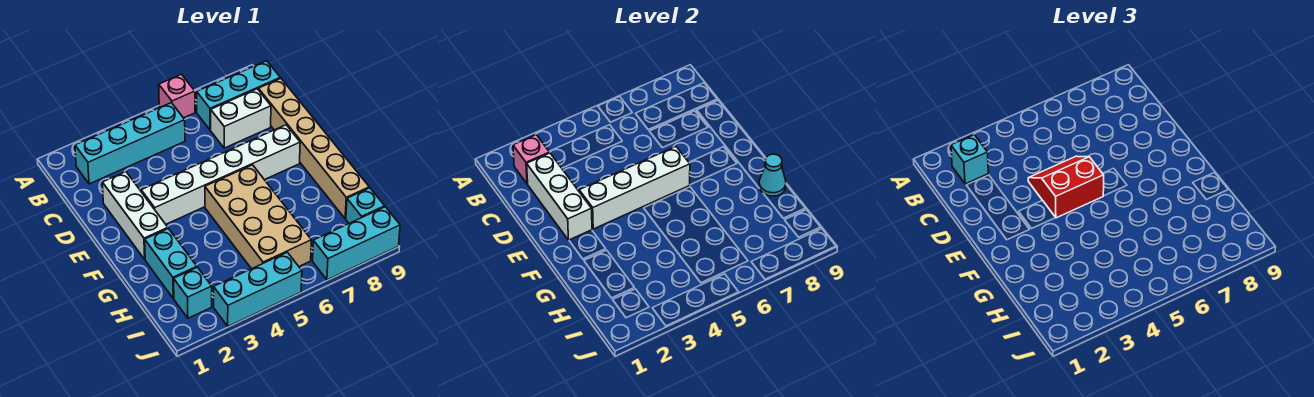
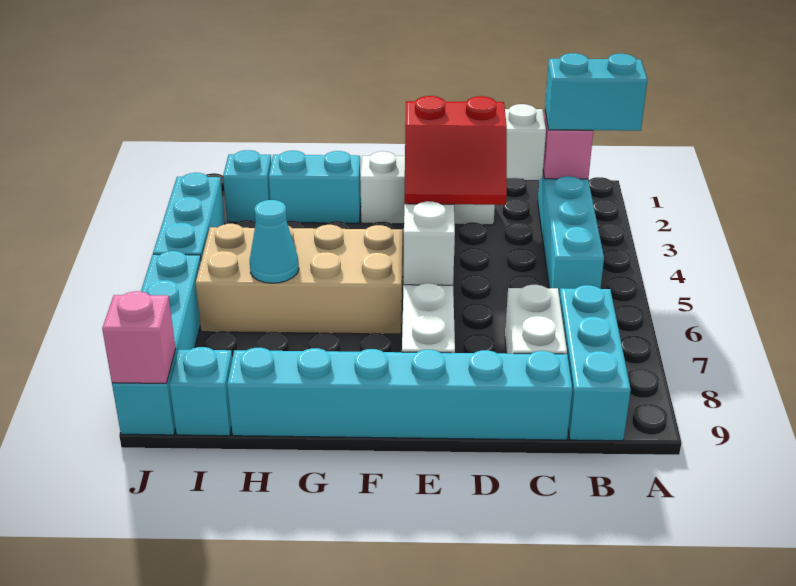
pink 1x1 brick [159,74,195,118] -> pink 1x1 brick moved to [102,291,176,383]
cyan 1x1 brick [951,135,988,184] -> cyan 1x2 brick [545,53,647,131]
tan 1x6 brick [258,78,369,219] -> cyan 1x6 brick [227,348,572,440]
red 2x2 slope [1028,156,1104,218] -> red 2x2 slope turned to [404,96,507,205]
cyan 1x1 cone [759,154,786,196] -> cyan 1x1 cone moved to [249,200,299,283]
cyan 1x3 brick [313,207,400,280] -> cyan 1x4 brick [112,251,201,435]

